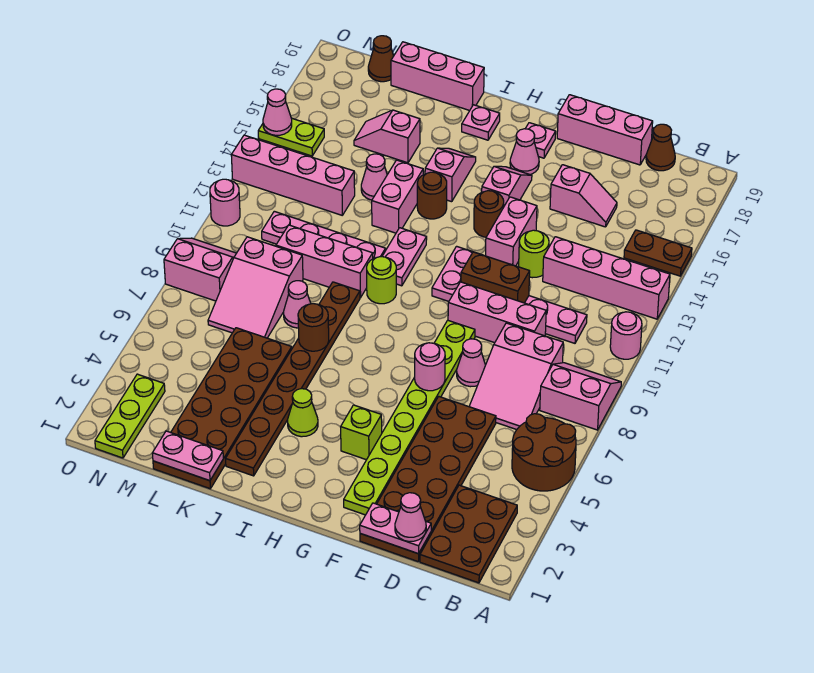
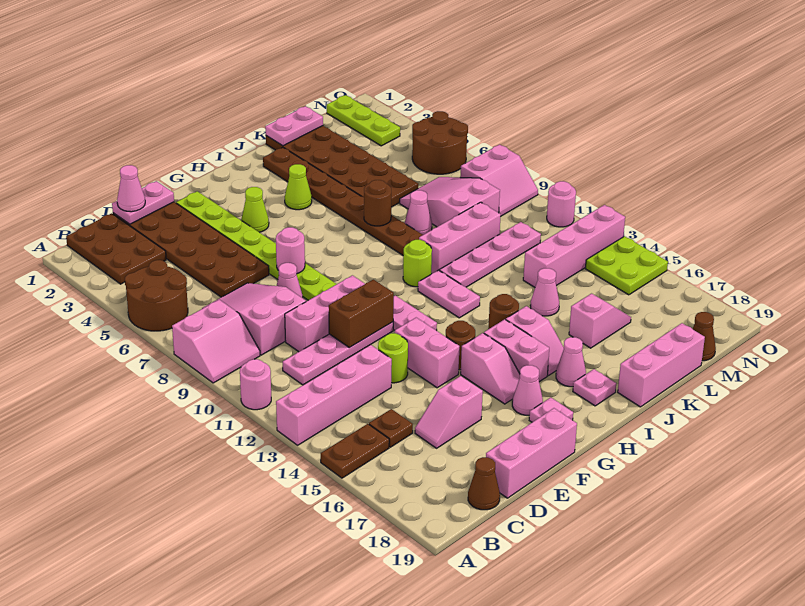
none -> brown 1x1 plate [369,409,413,447]
lime 1x1 brick [341,405,382,460] -> lime 1x1 cone [241,187,269,232]
pink 1x2 brick [372,160,423,233] -> pink 1x2 brick moved to [484,319,549,382]
none -> brown 2x2 round brick [412,111,468,174]
lime 1x2 plate [258,119,324,156] -> lime 2x2 plate [585,236,668,295]
pink 1x1 cone [263,89,292,135] -> pink 1x1 cone moved to [556,337,586,387]

